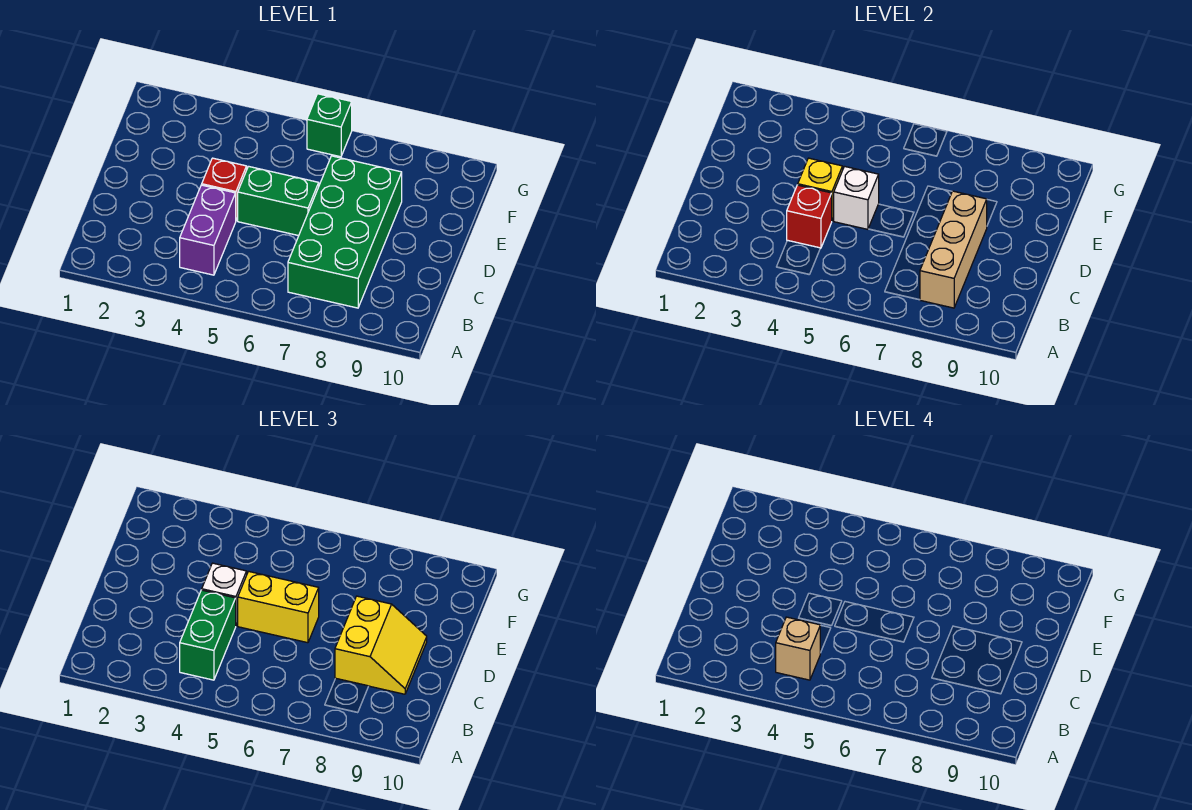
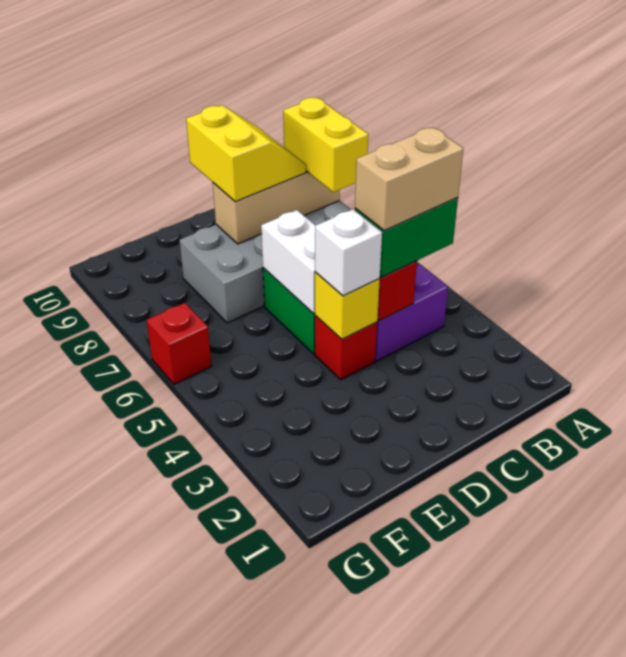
tan 1x1 brick [776,617,821,680] -> tan 1x2 brick [355,127,463,231]
green 2x4 brick [288,156,402,308] -> grey 2x4 brick [180,201,351,323]
yellow 2x2 slope [335,596,427,694] -> yellow 2x2 slope turned to [186,105,306,202]
white 1x1 brick [834,166,879,229] -> white 1x2 brick [261,210,316,314]
yellow 1x2 brick [238,571,319,643] -> yellow 1x2 brick moved to [283,98,368,192]
green 1x1 brick [307,94,352,157] -> red 1x1 brick [147,303,211,384]

